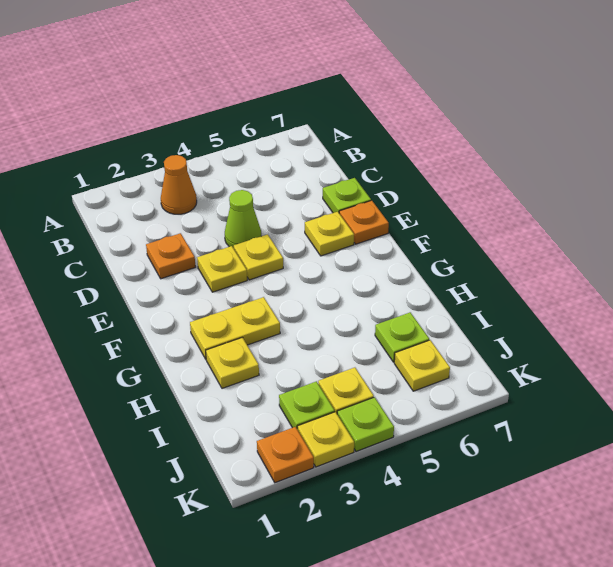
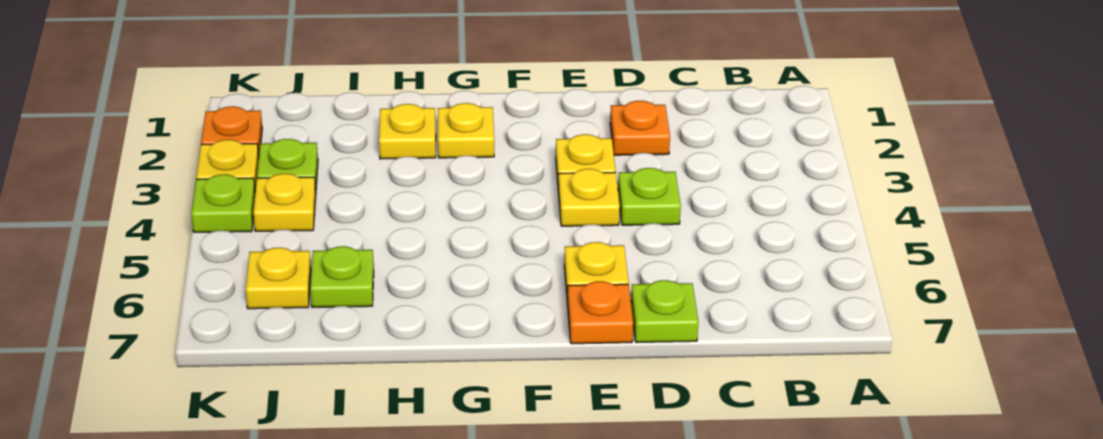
orange 1x1 cone [161,155,197,214] -> none
lime 1x1 cone [225,190,261,248] -> lime 1x1 plate [618,168,681,225]
yellow 1x2 plate [190,297,280,359] -> yellow 1x1 plate [438,103,494,158]

